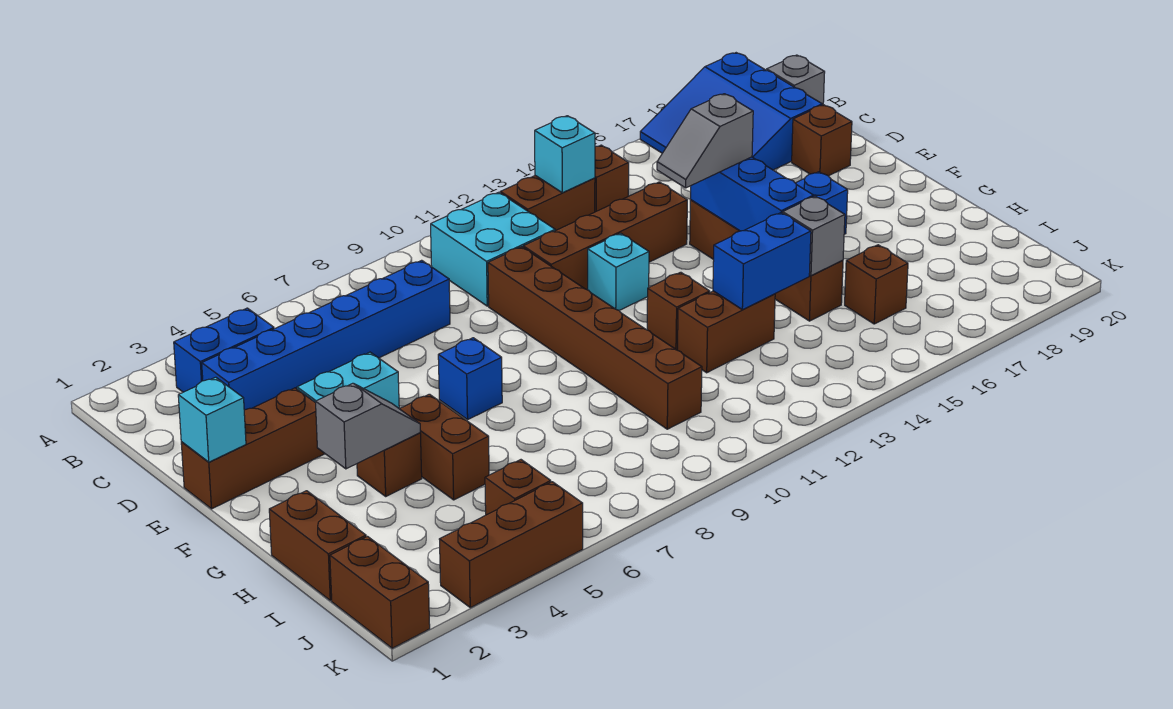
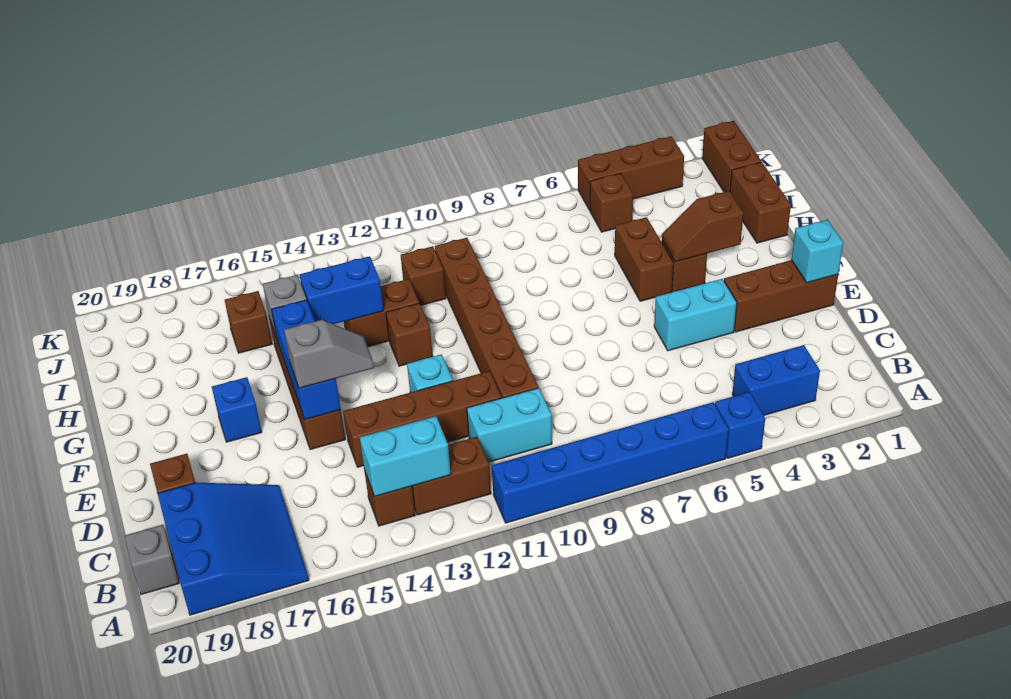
cyan 2x2 brick [431,192,555,306] -> cyan 1x2 brick [467,388,552,462]
cyan 1x1 brick [535,116,595,193] -> cyan 1x2 brick [360,416,451,496]
blue 1x6 brick [202,260,450,410] -> blue 1x6 brick moved to [492,402,729,523]
blue 1x1 brick [438,338,502,420] -> blue 1x1 brick moved to [715,392,765,458]
grey 1x2 slope [316,383,420,469] -> brown 1x2 slope [662,191,743,262]
none -> brown 1x1 brick [401,246,446,305]

